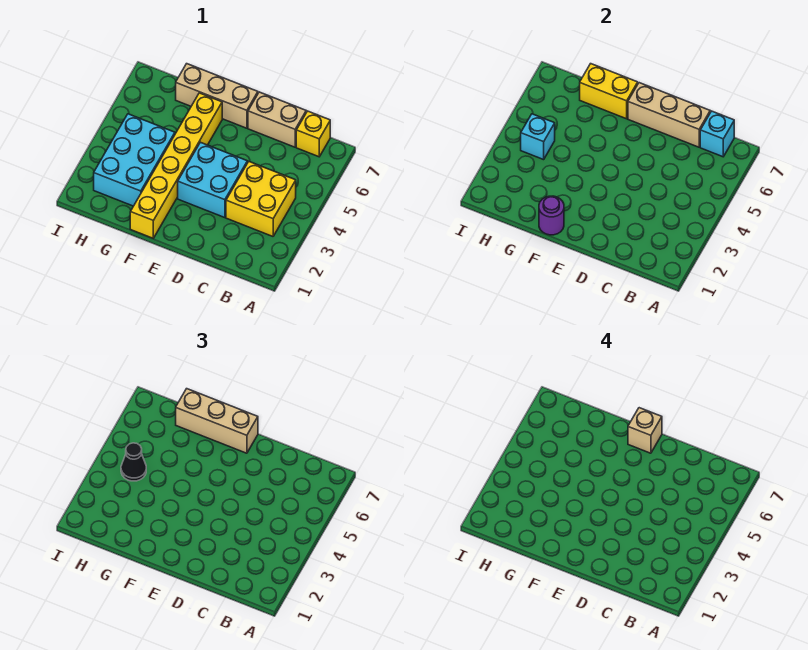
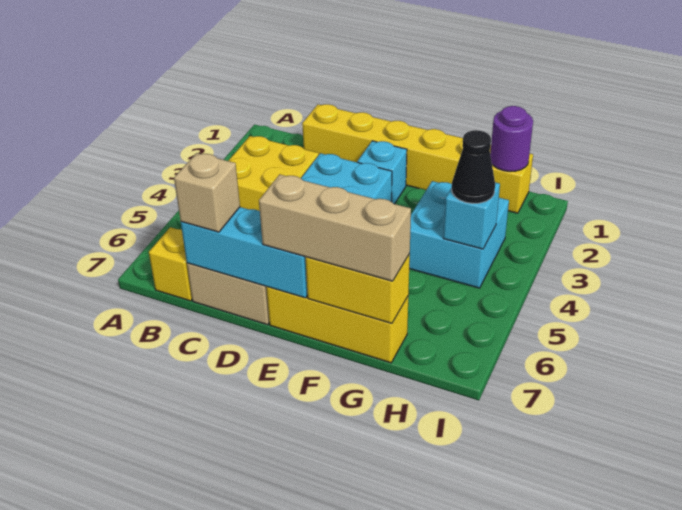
cyan 1x1 brick [700,111,734,157] -> cyan 1x1 brick moved to [357,141,407,204]
tan 1x3 brick [628,83,710,147] -> cyan 1x3 brick [181,207,308,298]
tan 1x3 brick [176,64,258,128] -> yellow 1x3 brick [266,287,408,363]
tan 1x1 brick [628,408,662,453] -> tan 1x1 brick moved to [174,153,240,232]
yellow 1x6 brick [130,93,222,238] -> yellow 1x6 brick turned to [302,104,533,213]
purple 1x1 round brick [539,196,564,235] -> purple 1x1 round brick moved to [490,106,533,172]
cyan 2x3 brick [94,114,175,206] -> cyan 2x2 brick [409,181,509,288]

